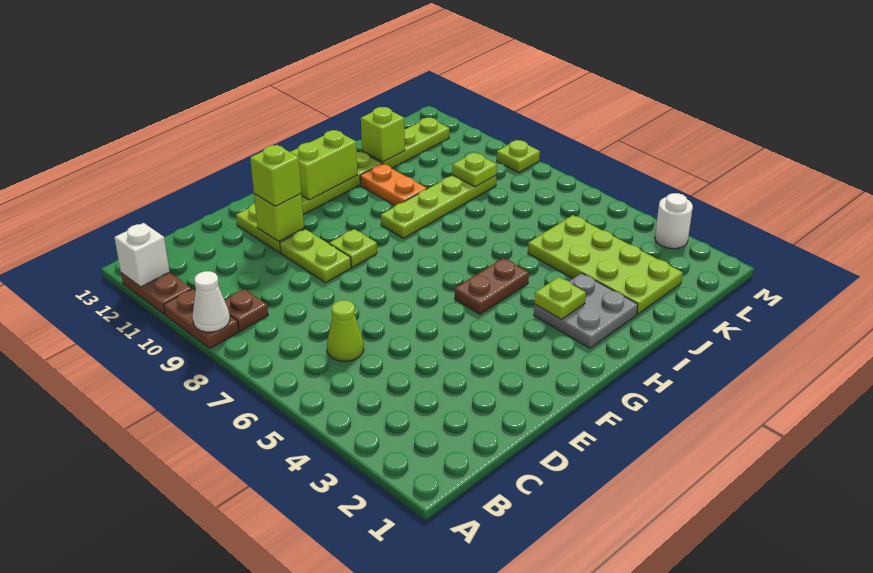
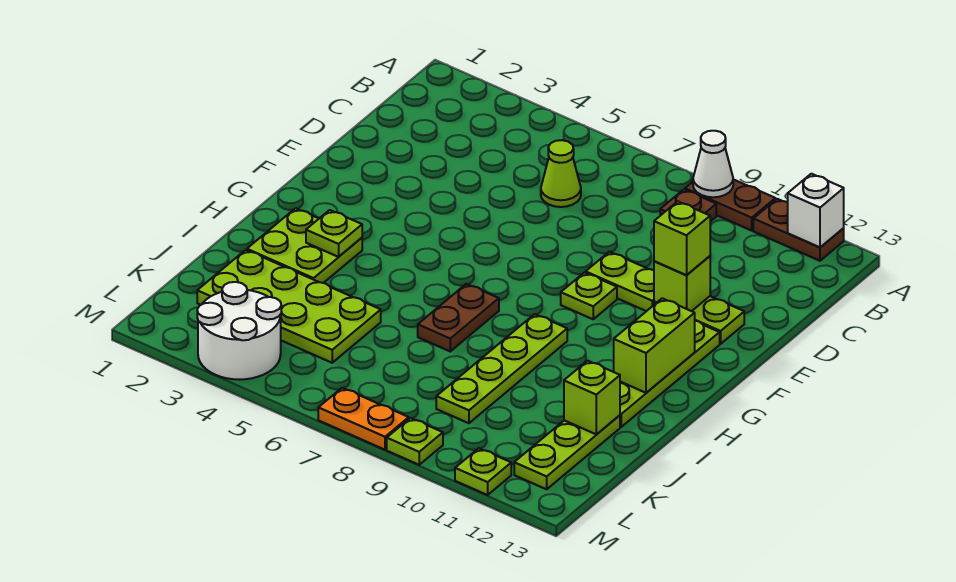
brown 1x2 plate [455,258,529,314] -> brown 1x2 plate moved to [418,284,499,351]
grey 2x2 plate [534,273,638,348] -> lime 2x2 plate [247,208,362,283]
orange 1x2 plate [360,164,427,205] -> orange 1x2 plate moved to [318,388,409,450]
lime 1x1 plate [452,153,497,187] -> lime 1x1 plate moved to [455,448,511,495]
white 1x1 round brick [655,193,693,249] -> white 2x2 round brick [197,282,281,380]

